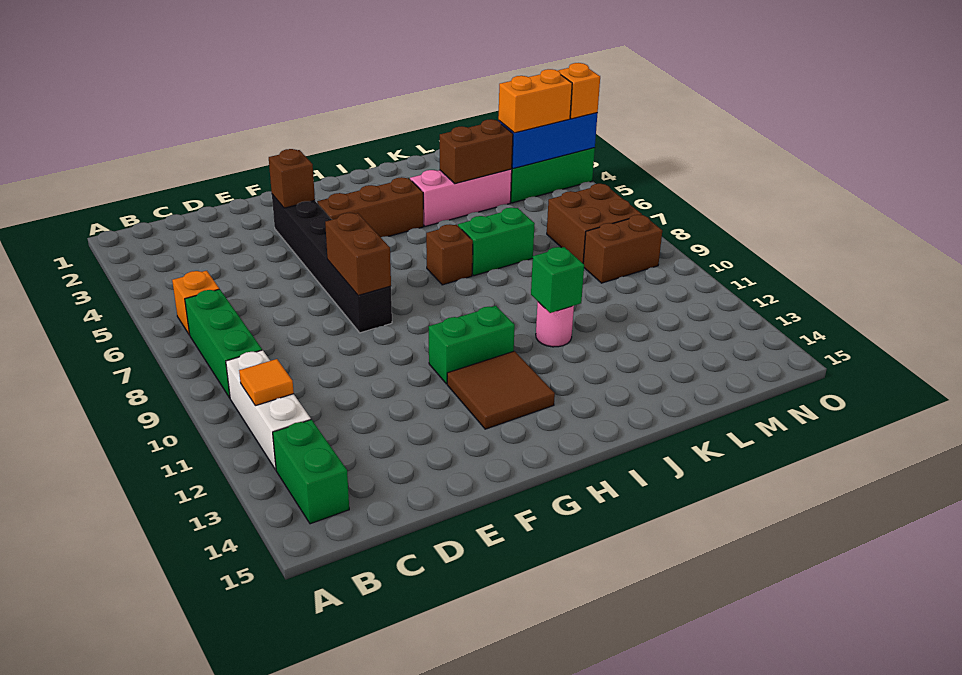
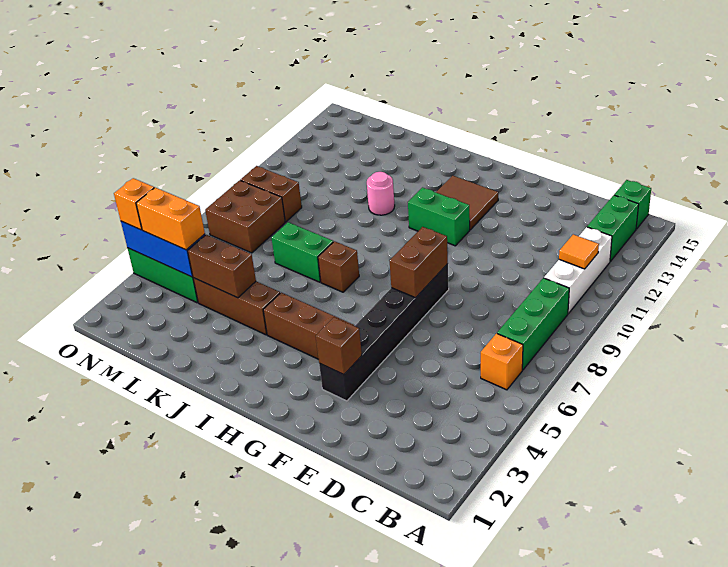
pink 1x3 brick [410,169,512,226] -> brown 1x3 brick [193,278,280,335]
green 1x1 brick [531,247,584,313] -> green 1x1 brick moved to [614,180,651,229]

